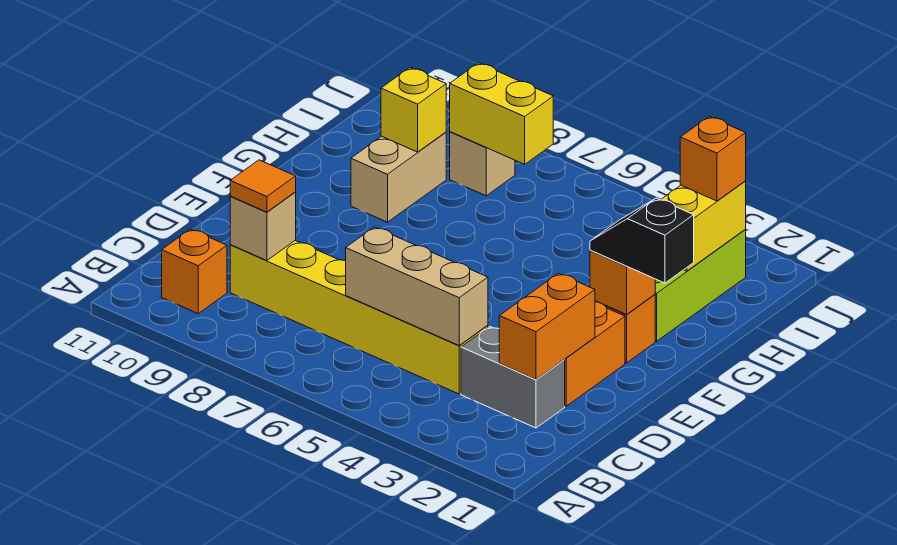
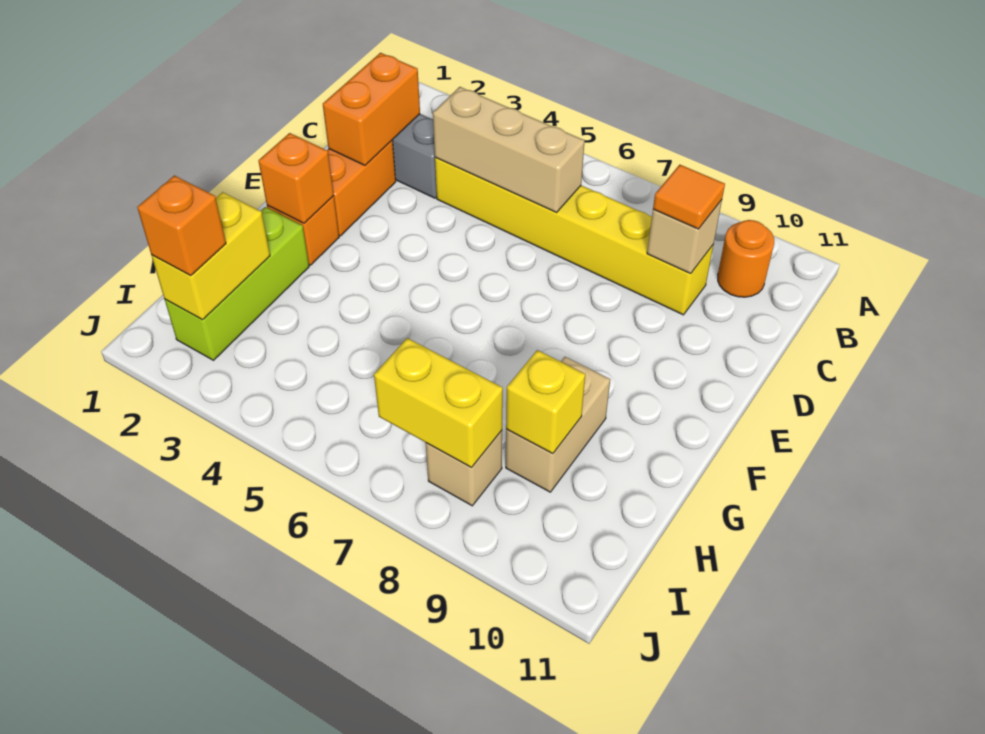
orange 1x1 brick [162,229,227,313] -> orange 1x1 round brick [718,220,774,297]
black 1x2 slope [590,198,694,283] -> none

